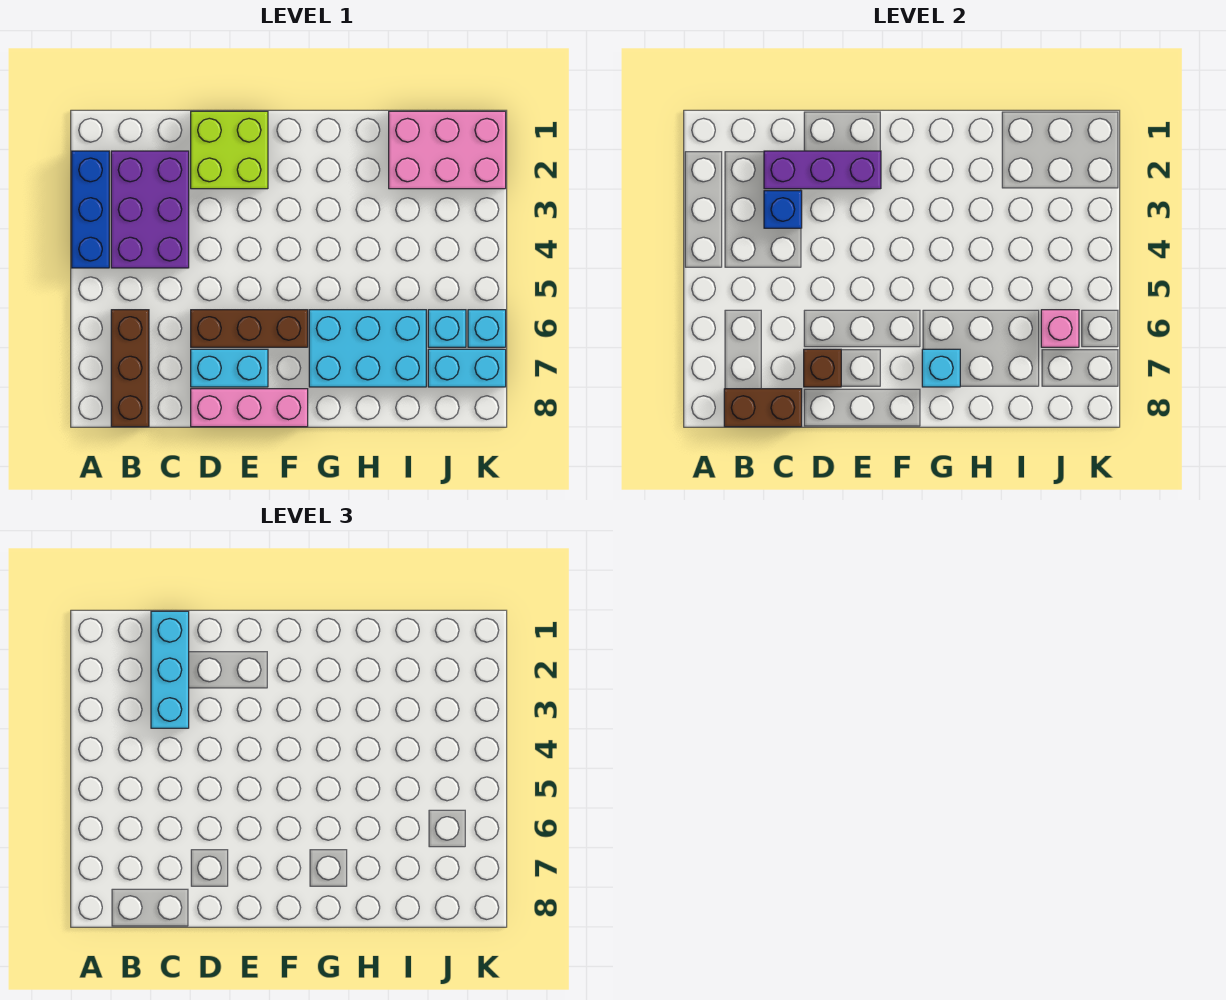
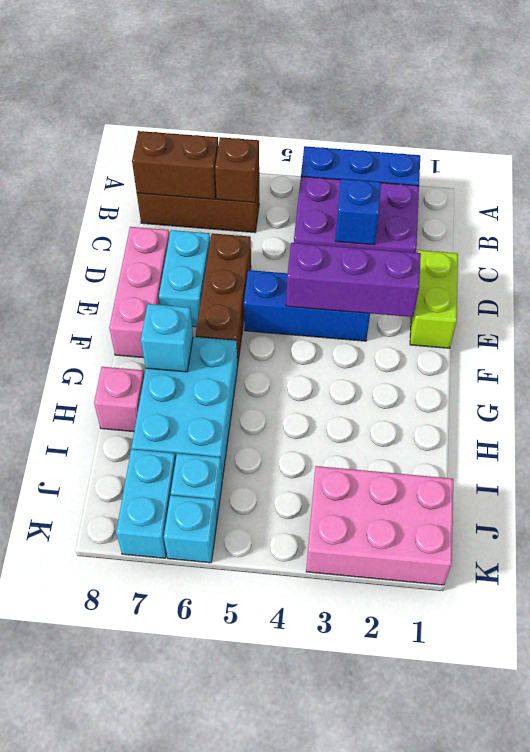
brown 1x2 brick [724,389,802,427] -> brown 1x2 brick turned to [132,131,218,199]
cyan 1x3 brick [151,611,189,728] -> none
purple 1x3 brick [764,151,881,189] -> purple 1x3 brick turned to [286,243,421,317]
lime 2x2 brick [191,111,268,189] -> lime 1x2 brick [410,250,458,348]
brown 1x1 brick [804,349,841,387] -> brown 1x1 brick moved to [215,137,259,202]
none -> blue 1x3 brick [244,270,370,341]
pink 2x3 brick [389,111,506,189] -> pink 2x3 brick turned to [306,466,453,585]
pink 1x1 brick [1041,310,1079,347] -> pink 1x1 brick moved to [94,367,144,432]

